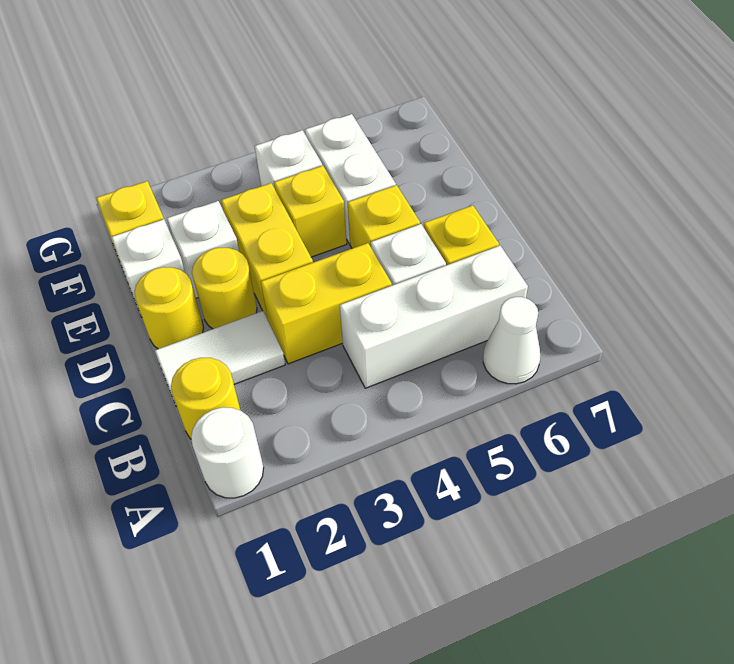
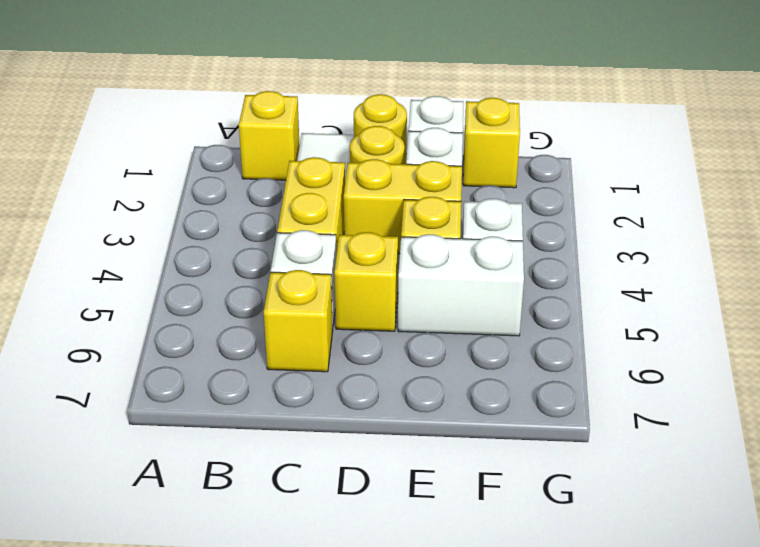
white 1x1 round brick [191,407,264,498] -> none
white 1x1 cone [483,297,540,384] -> none
yellow 1x1 round brick [171,358,240,439] -> yellow 1x1 brick [239,91,300,180]
white 1x3 brick [340,246,528,388] -> none

